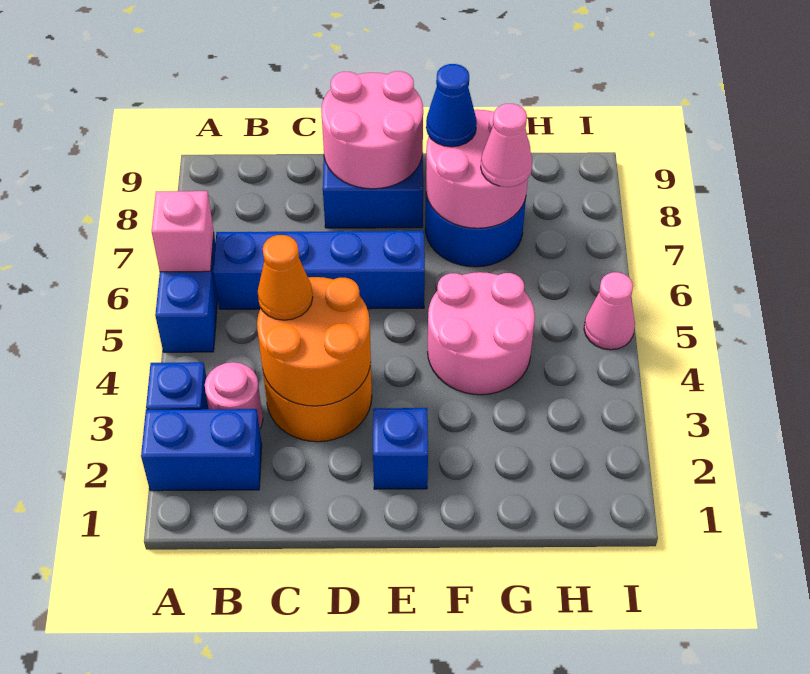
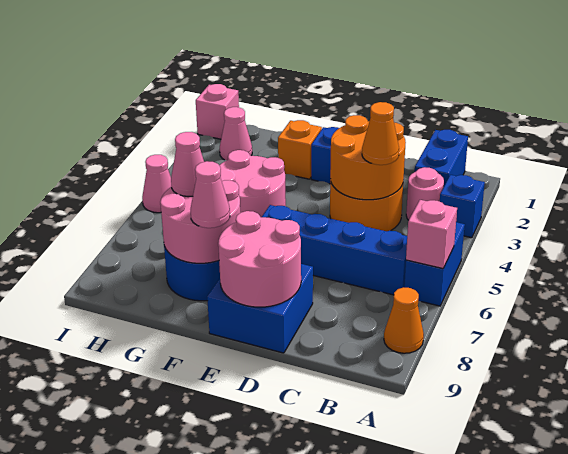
blue 1x2 brick [141,409,262,491] -> blue 1x2 brick turned to [415,130,468,186]
none -> orange 1x1 cone [384,287,424,353]
none -> orange 1x1 brick [278,120,322,179]
blue 1x1 cone [426,64,477,147] -> pink 1x1 cone [190,161,230,228]
none -> pink 1x1 cone [220,107,252,160]
none -> pink 1x1 brick [196,84,239,139]

